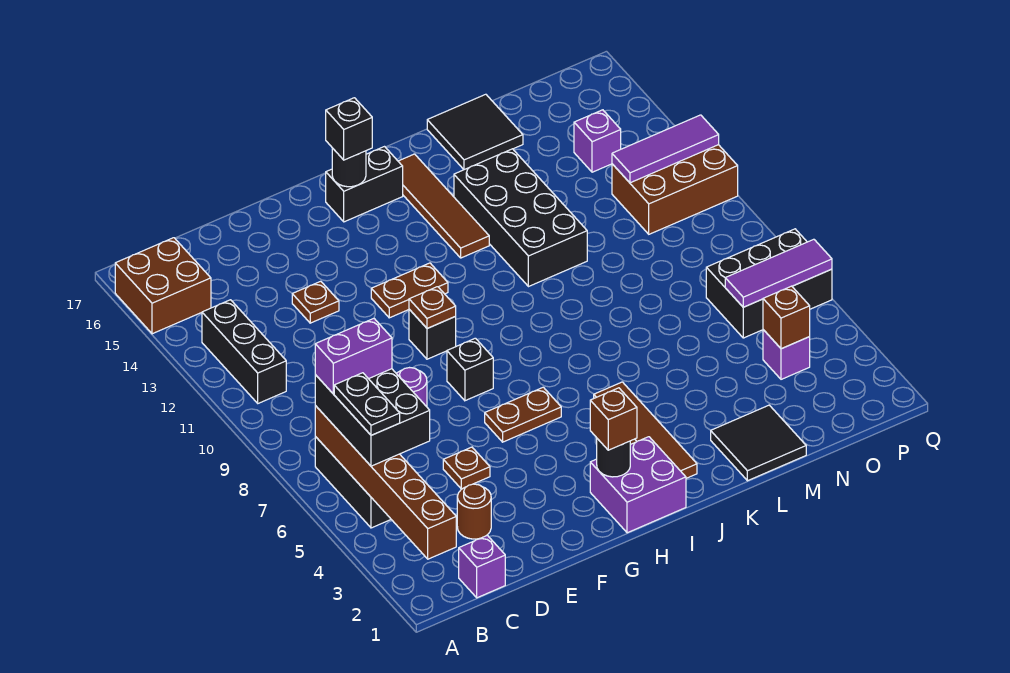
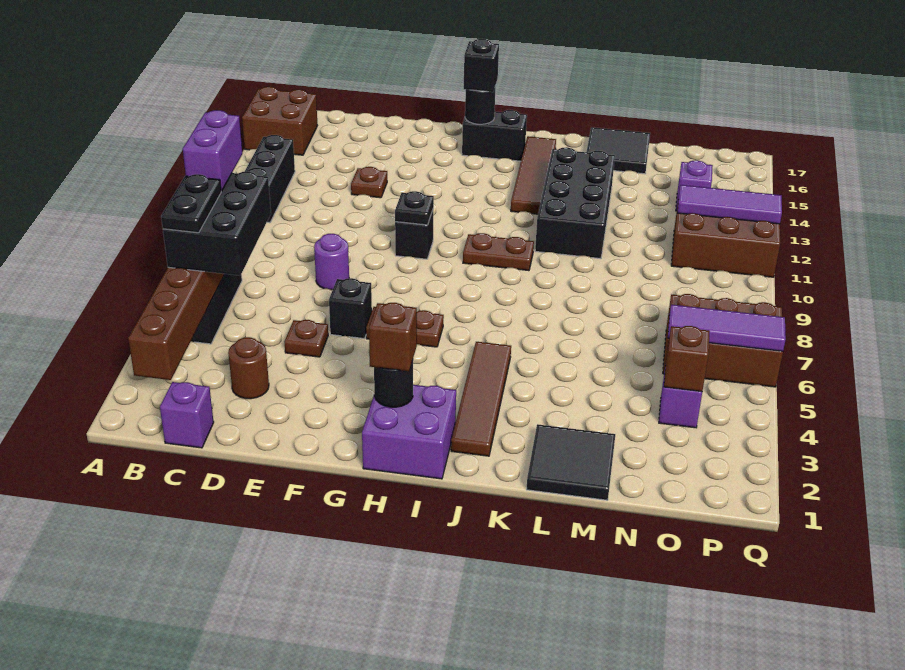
purple 1x2 brick [315,319,392,394] -> purple 1x2 brick turned to [183,110,242,191]
black 1x1 brick [447,338,493,401] -> black 1x1 brick moved to [329,278,372,339]
brown 1x1 plate [409,287,456,329] -> black 1x1 plate [395,191,434,225]
brown 1x2 plate [371,263,448,318] -> brown 1x2 plate moved to [463,233,534,271]
black 2x3 brick [706,229,832,338] -> brown 2x3 brick [663,294,783,387]

